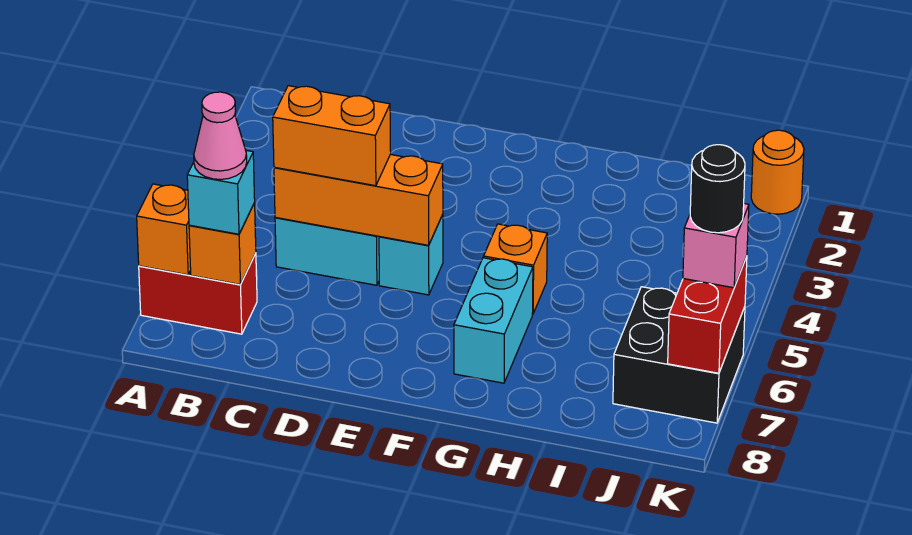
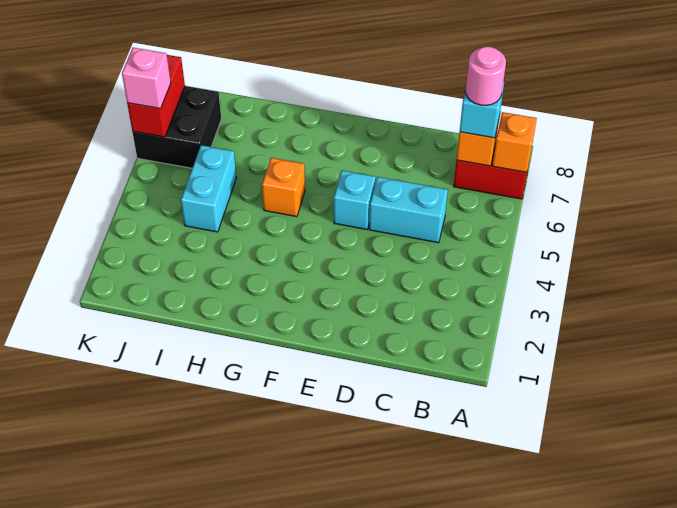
pink 1x1 cone [194,92,247,179] -> pink 1x1 round brick [466,47,506,105]
orange 1x3 brick [274,154,443,245] -> none
orange 1x2 brick [273,86,391,186] -> none
cyan 1x2 brick [454,258,533,383] -> cyan 1x2 brick moved to [181,145,236,232]
orange 1x1 round brick [751,130,804,214] -> none
black 1x1 round brick [690,145,745,233] -> none

